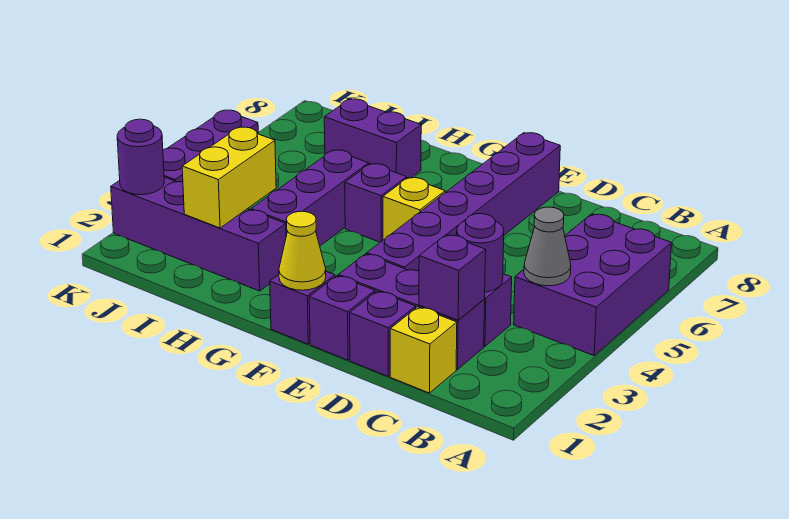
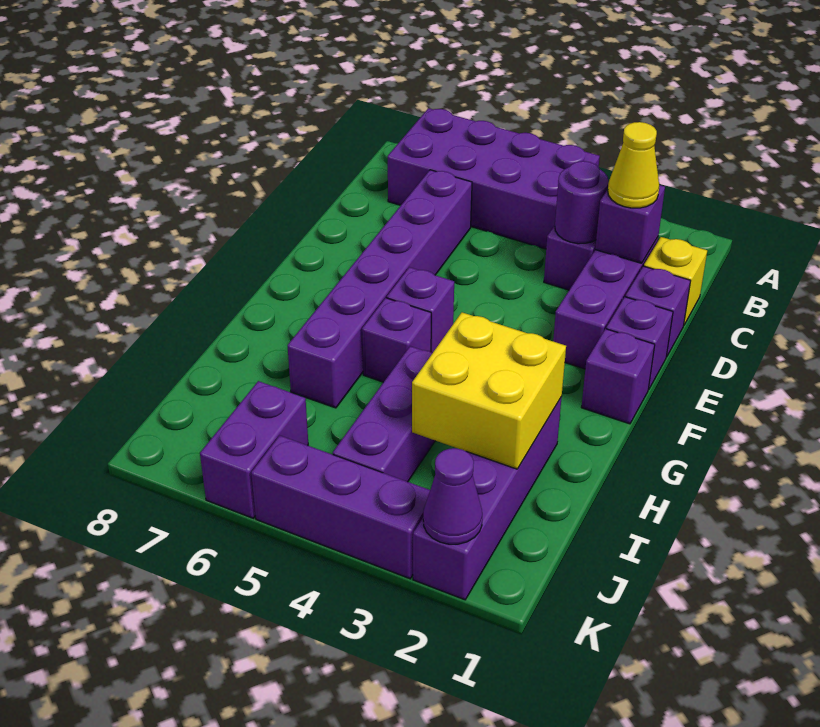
purple 2x3 brick [514,214,671,356] -> purple 2x4 brick [388,108,600,249]
grey 1x1 cone [524,207,571,286] -> none
purple 1x6 brick [367,133,560,271] -> purple 1x6 brick turned to [287,170,472,408]
yellow 1x1 cone [279,211,326,290] -> yellow 1x1 cone moved to [608,122,659,208]
yellow 1x1 brick [383,177,445,240] -> purple 1x1 brick [387,267,454,353]
purple 1x3 brick [251,150,369,246] -> purple 1x3 brick turned to [333,346,435,482]
purple 1x2 brick [324,99,421,178] -> purple 1x2 brick moved to [200,381,308,518]
yellow 1x2 brick [182,127,276,228] -> yellow 2x2 brick [412,312,566,469]
purple 1x1 round brick [117,119,164,195] -> purple 1x1 cone [423,448,482,544]

